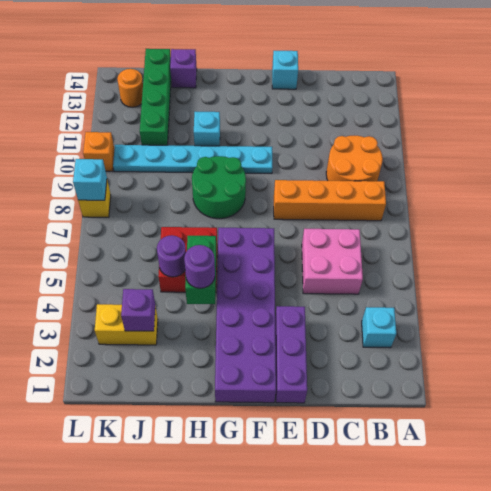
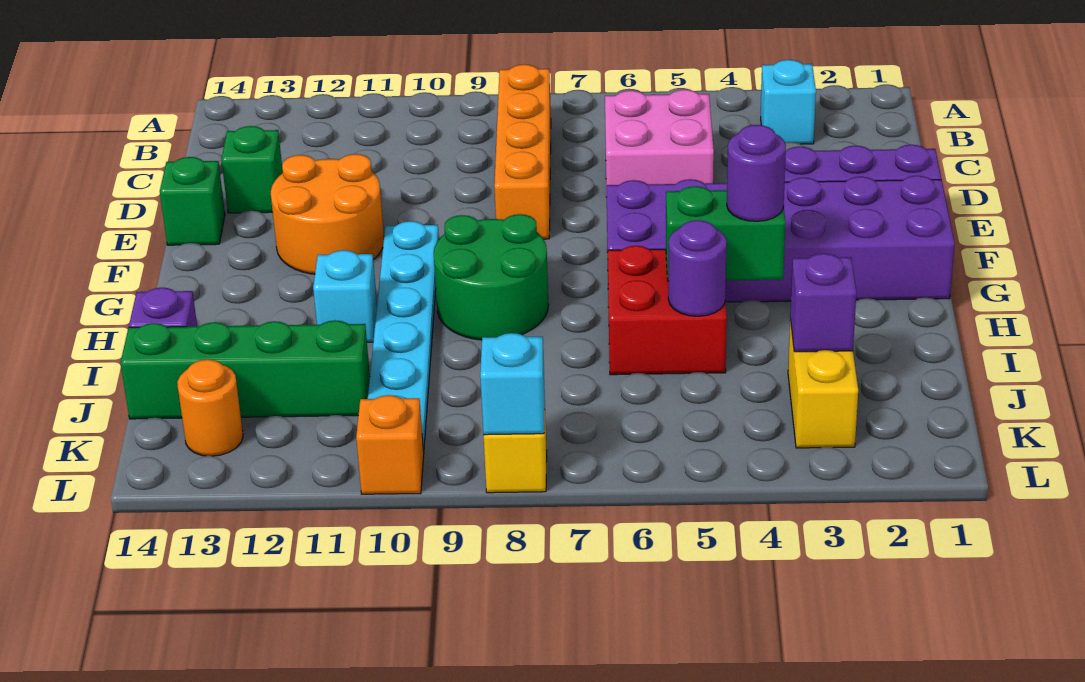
orange 2x2 round brick [326,136,383,181] -> orange 2x2 round brick moved to [271,154,384,274]
none -> green 1x1 brick [221,126,283,213]
cyan 1x1 brick [272,51,298,89] -> green 1x1 brick [160,157,225,245]

